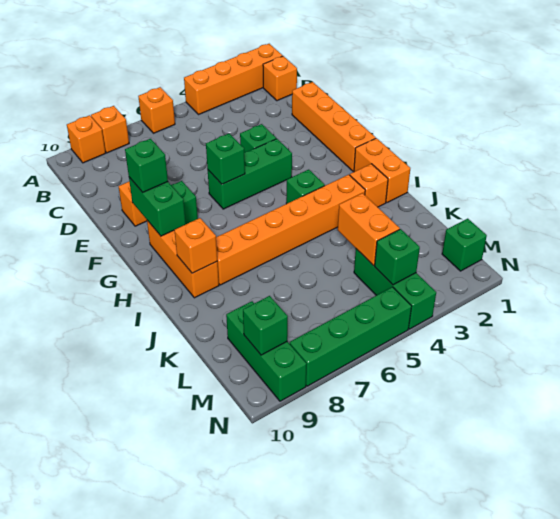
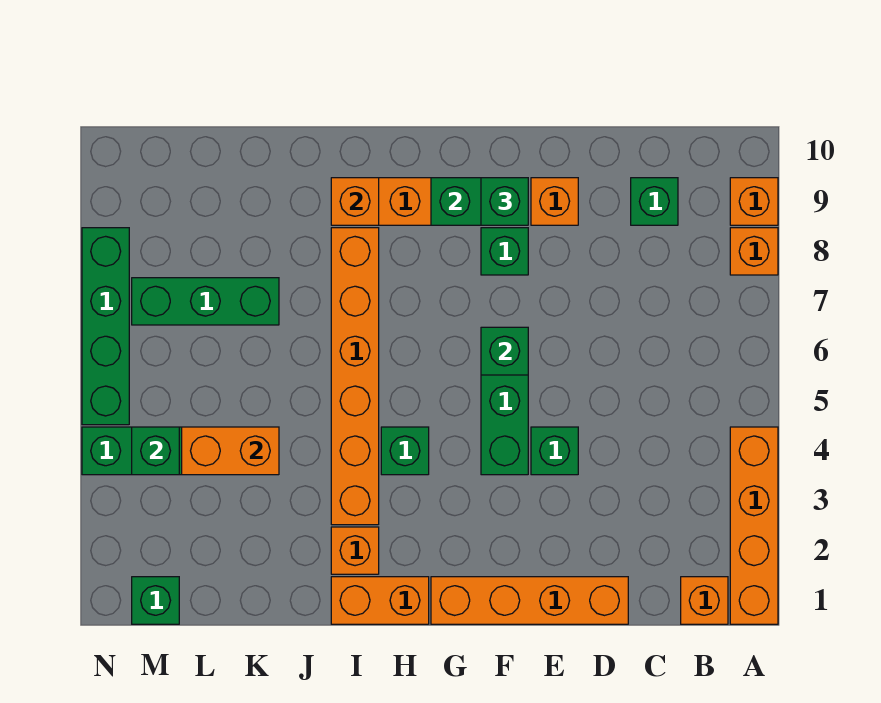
orange 1x1 brick [138,87,175,133] -> none
green 1x3 brick [226,301,306,401] -> green 1x3 brick moved to [132,278,279,325]
green 1x1 brick [243,296,288,355] -> green 1x1 brick moved to [631,178,678,225]

